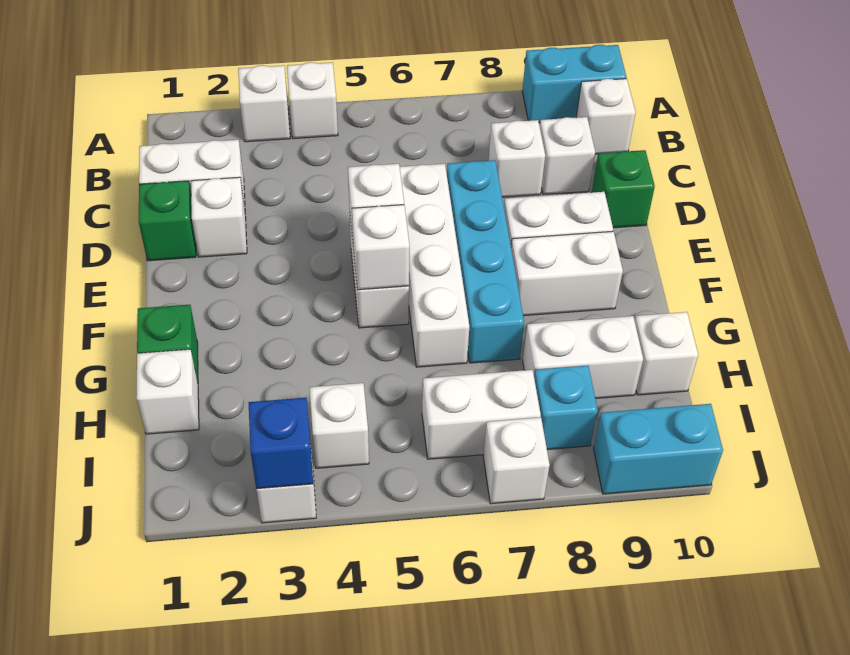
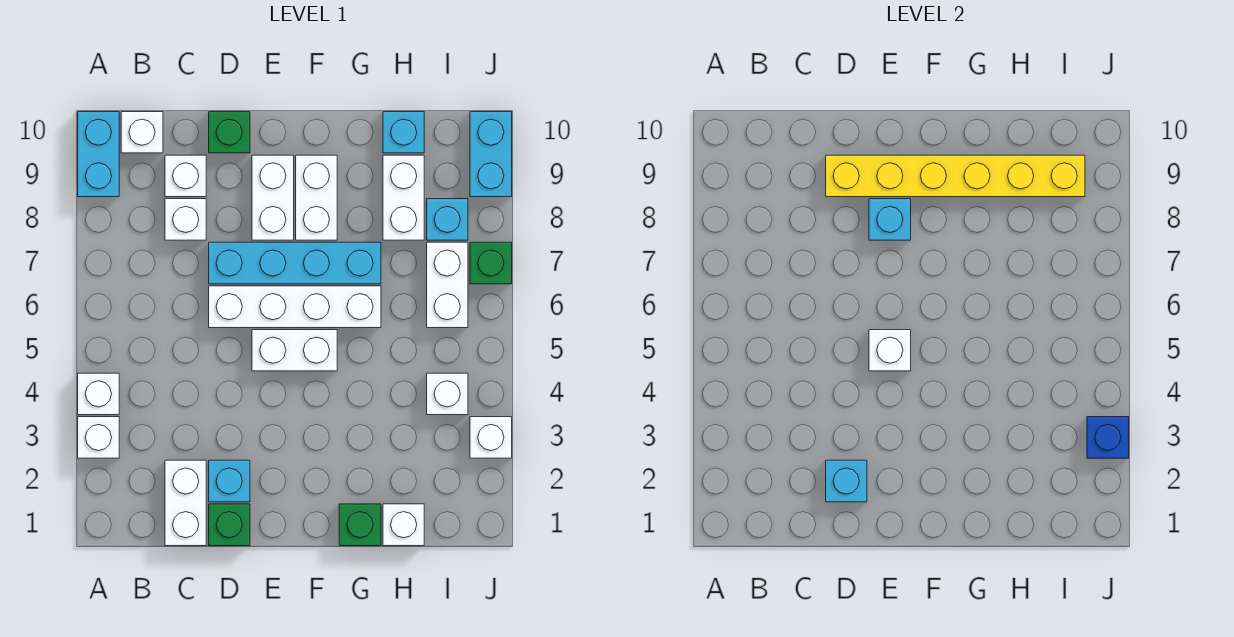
white 1x1 brick [191,177,247,257] -> cyan 1x1 brick [209,460,250,502]
none -> cyan 1x1 brick [826,460,867,502]
none -> yellow 1x6 brick [826,155,1085,197]
none -> cyan 1x1 brick [869,199,911,240]
white 1x1 brick [352,205,409,290] -> none
white 1x1 brick [635,312,698,395] -> cyan 1x1 brick [383,112,424,153]
white 1x1 brick [483,417,550,504] -> green 1x1 brick [470,242,512,284]

